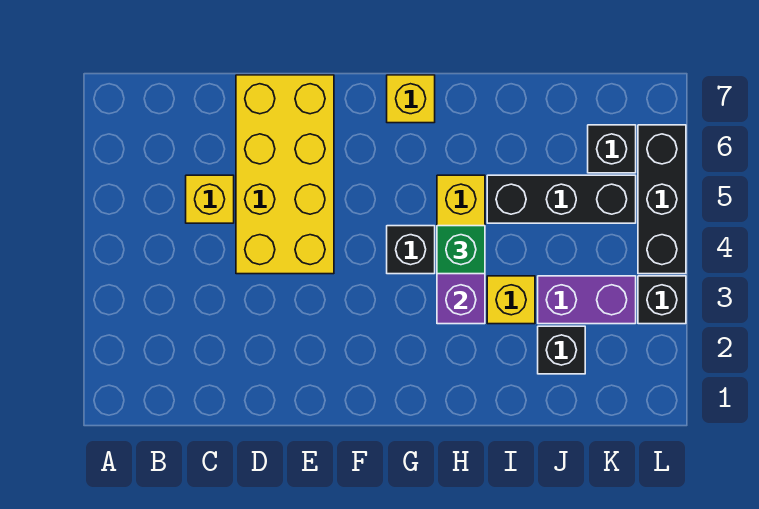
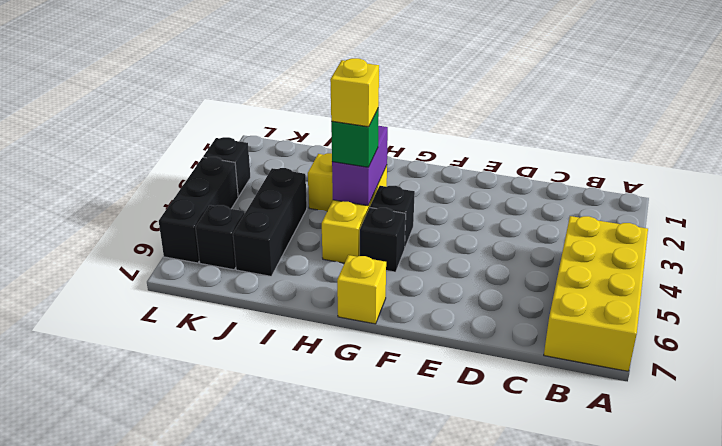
yellow 1x1 brick [186,175,234,223] -> yellow 1x1 brick moved to [330,58,379,127]
yellow 2x4 brick [236,75,334,274] -> yellow 2x4 brick moved to [544,216,648,371]
black 1x3 brick [487,175,636,223] -> black 1x3 brick turned to [233,168,307,276]
black 1x1 brick [538,326,585,374] -> black 1x1 brick moved to [360,208,406,272]
purple 1x2 brick [538,276,636,324] -> none

